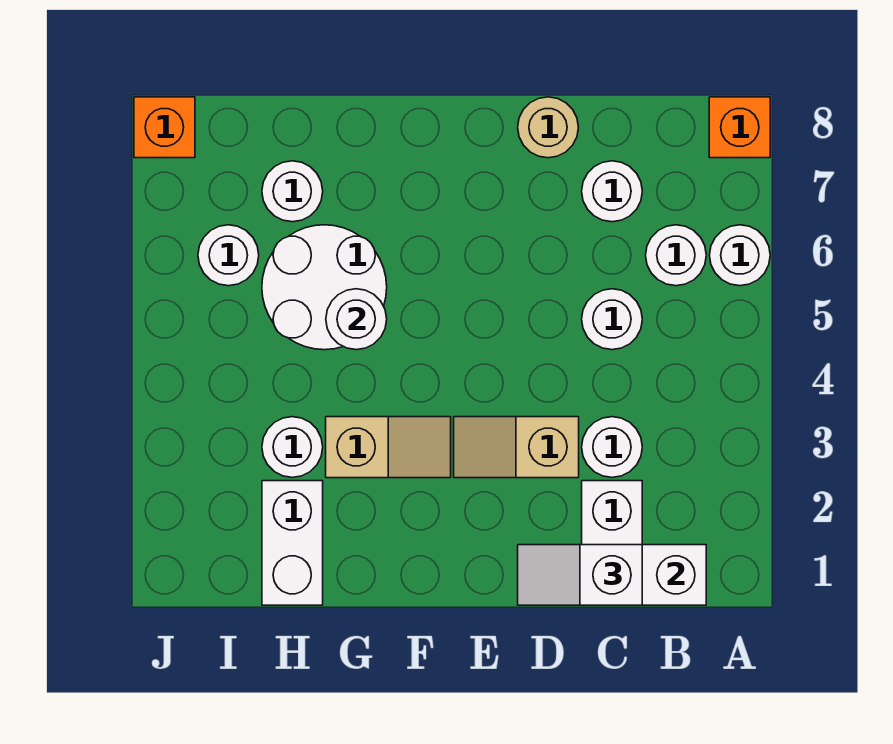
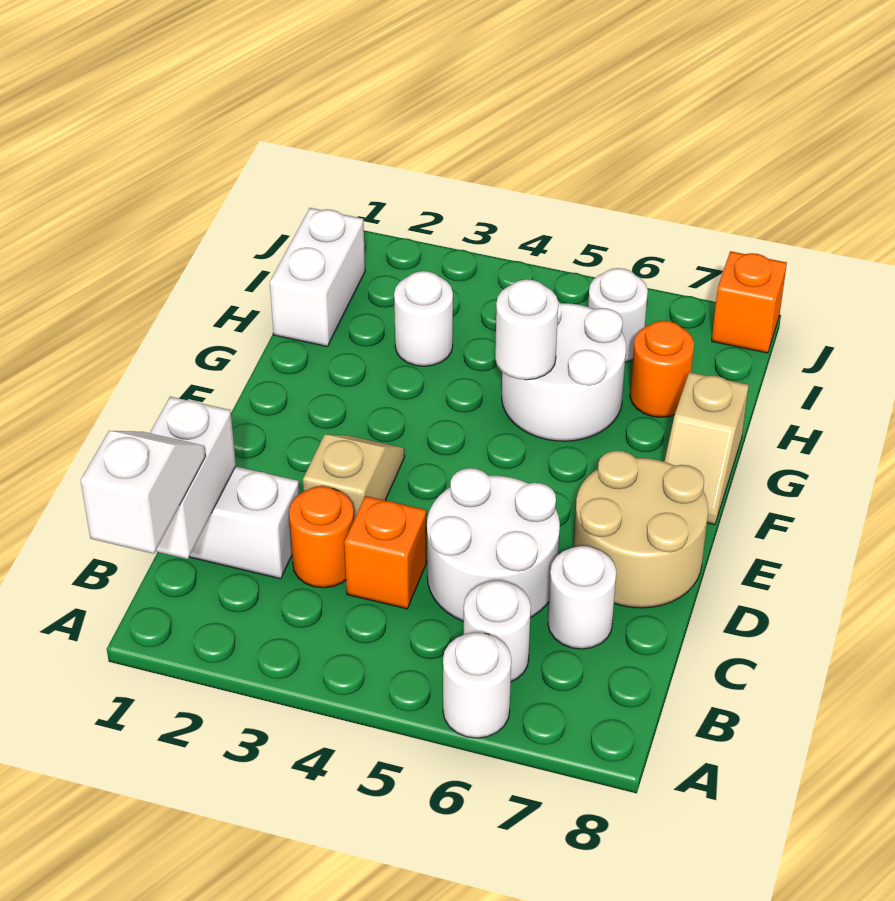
orange 1x1 brick [709,97,770,158] -> orange 1x1 brick moved to [344,496,427,609]
white 1x2 slope [518,545,642,605] -> white 1x2 slope moved to [81,431,206,554]
white 1x1 round brick [582,417,642,477] -> orange 1x1 round brick [289,486,354,588]
white 1x1 round brick [582,289,642,350] -> white 2x2 round brick [427,468,560,622]
tan 1x1 round brick [518,97,578,158] -> tan 2x2 round brick [574,451,708,608]
tan 1x2 slope [326,417,451,478] -> tan 1x2 slope moved to [664,372,749,525]
white 1x2 brick [262,481,323,605] -> white 1x2 brick turned to [270,208,365,347]
white 1x1 round brick [262,161,323,222] -> orange 1x1 round brick [630,321,694,417]

